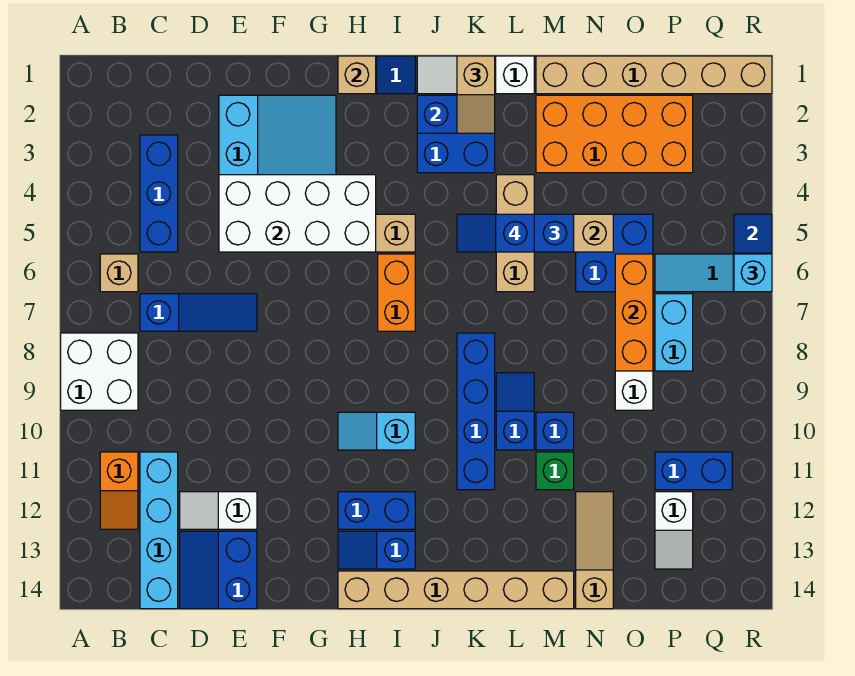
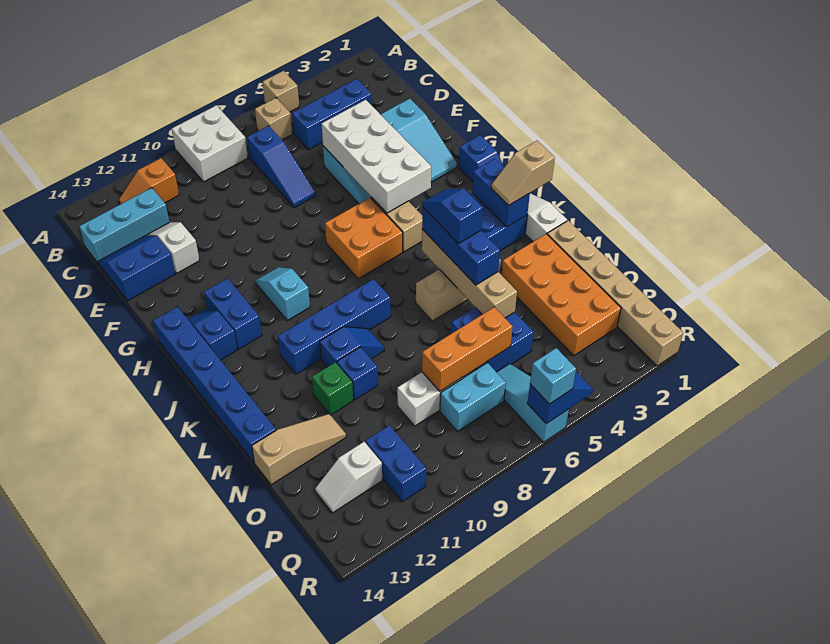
cyan 1x4 brick [140,452,178,609] -> cyan 1x3 brick [79,188,169,264]
tan 1x1 brick [338,56,376,94] -> tan 1x1 brick moved to [263,71,299,112]
tan 1x6 brick [338,571,574,609] -> blue 1x6 brick [153,307,276,462]
orange 1x2 brick [378,254,415,331] -> orange 2x2 brick [325,198,403,279]

